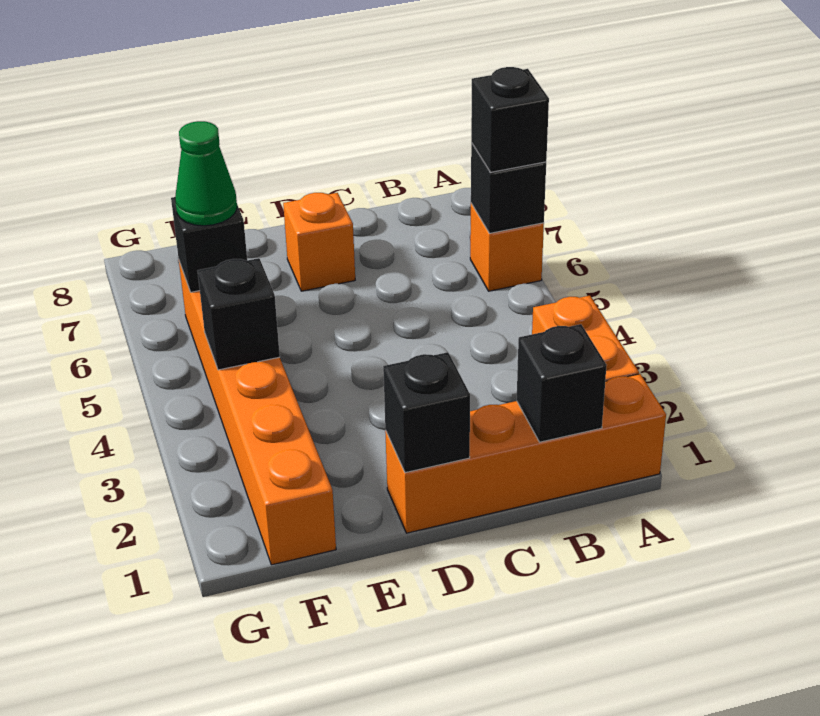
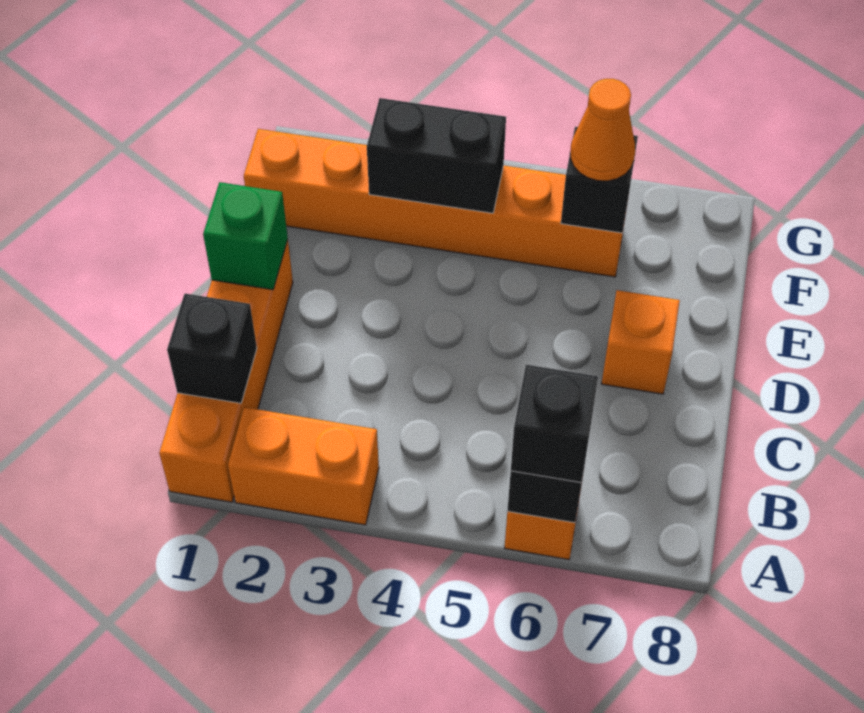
black 1x1 brick [383,352,470,473] -> green 1x1 brick [203,182,288,290]
black 1x1 brick [197,258,280,370] -> black 1x2 brick [367,98,506,213]
green 1x1 cone [175,121,237,226] -> orange 1x1 cone [570,79,635,181]

